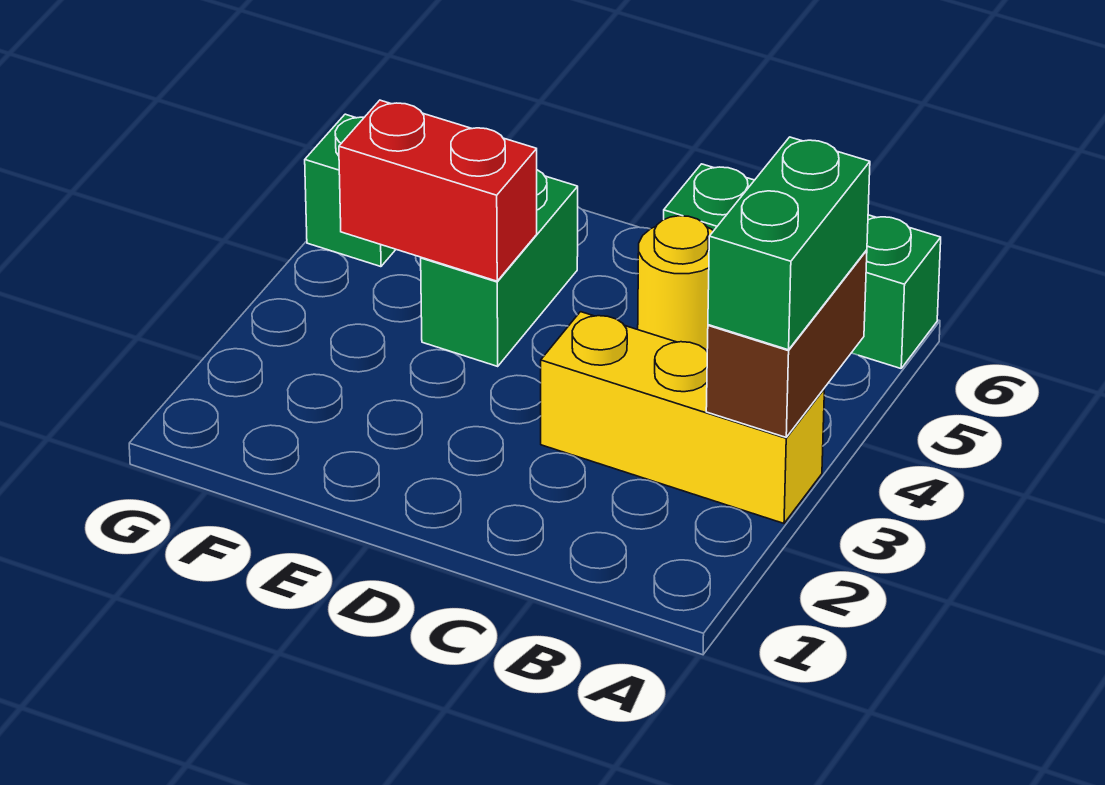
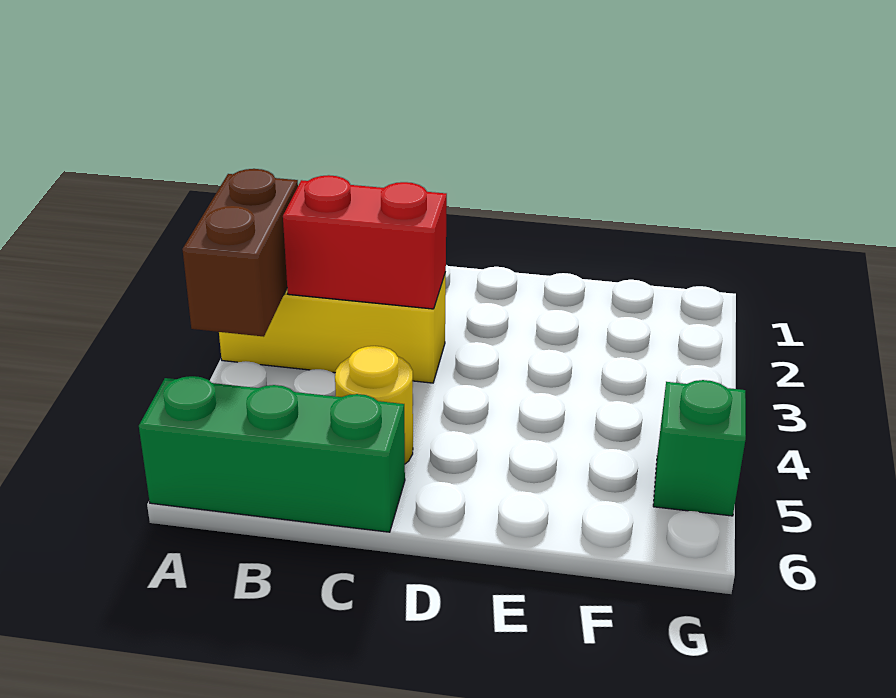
green 1x2 brick [708,137,870,350] -> none
green 1x2 brick [421,170,578,366] -> none
red 1x2 brick [339,100,537,281] -> red 1x2 brick moved to [283,175,447,309]

